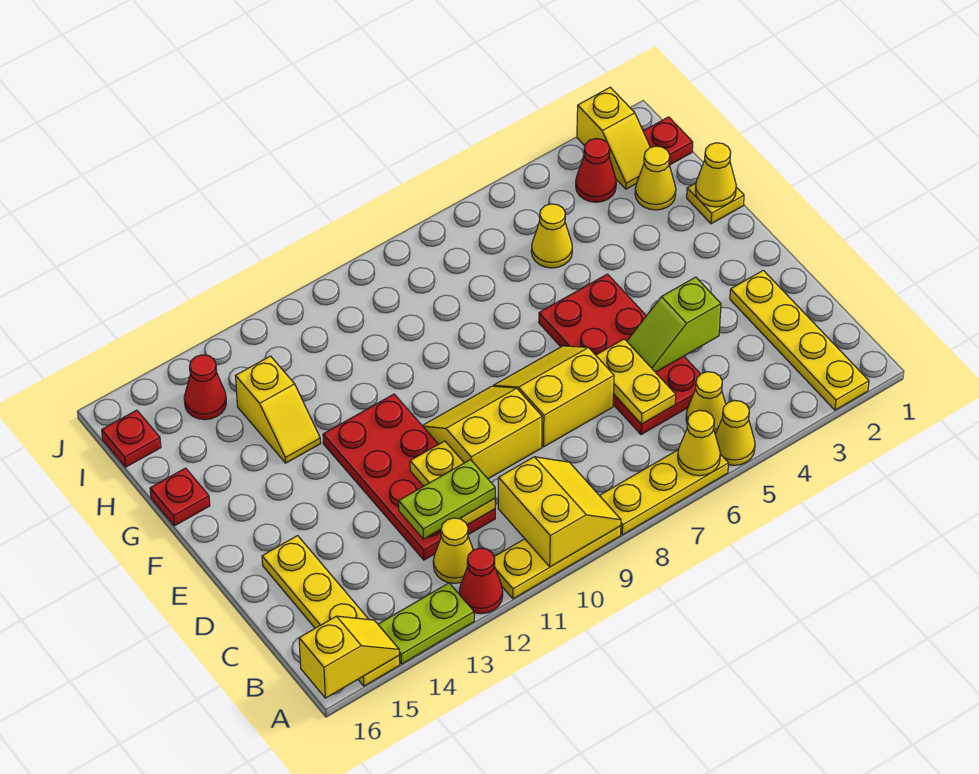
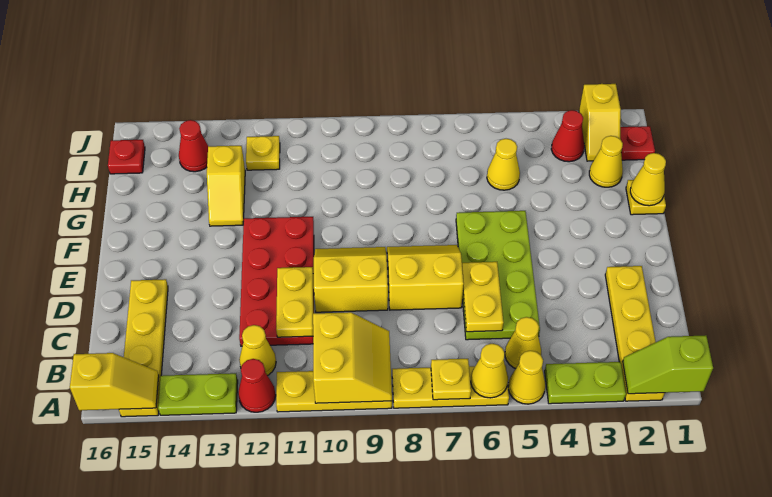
none -> yellow 1x1 plate [431,359,471,400]
red 2x4 plate [539,274,700,435] -> lime 2x4 plate [456,211,540,340]
lime 1x2 plate [399,460,495,539] -> lime 1x2 plate moved to [545,362,626,404]
lime 1x2 slope [627,277,721,372] -> lime 1x2 slope moved to [623,335,713,394]
red 1x1 plate [150,468,210,526] -> none
none -> yellow 1x1 plate [246,136,280,170]

